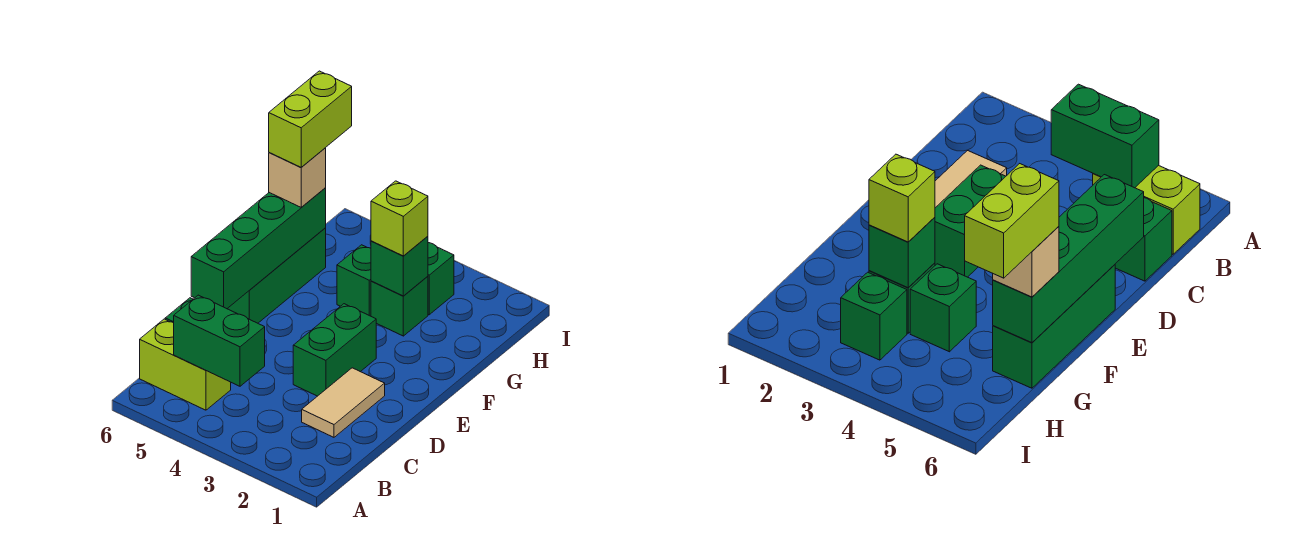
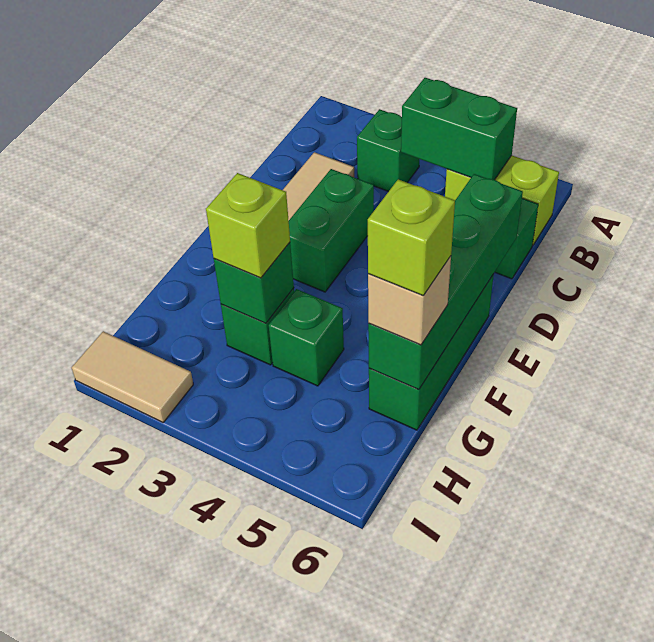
lime 1x2 brick [269,71,352,167] -> lime 1x1 brick [368,179,455,296]
green 1x1 brick [428,243,454,315] -> green 1x1 brick moved to [357,109,419,192]
none -> tan 1x2 tile [72,331,193,422]

